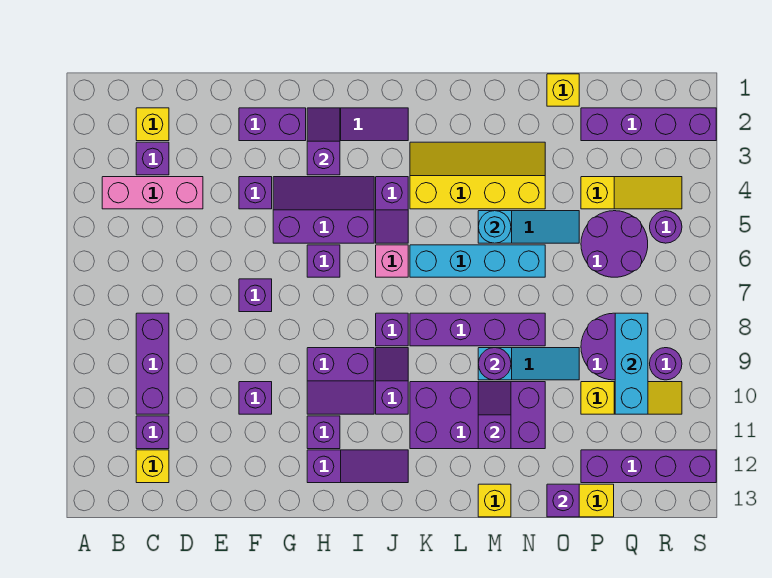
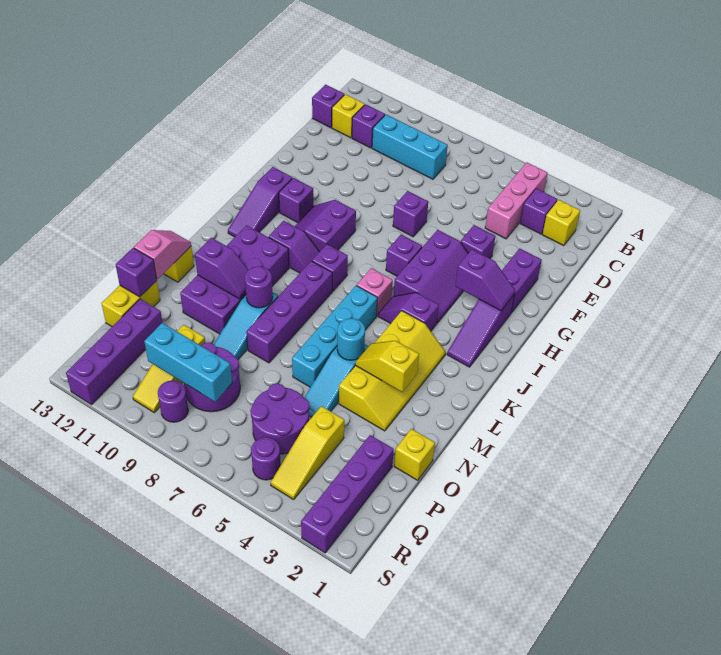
purple 1x3 brick [136,313,169,414] -> cyan 1x3 brick [372,114,448,179]
purple 1x1 brick [239,382,272,414] -> purple 1x1 brick moved to [312,85,344,128]
none -> yellow 1x2 slope [355,341,419,392]
none -> pink 1x2 slope [134,230,191,279]

